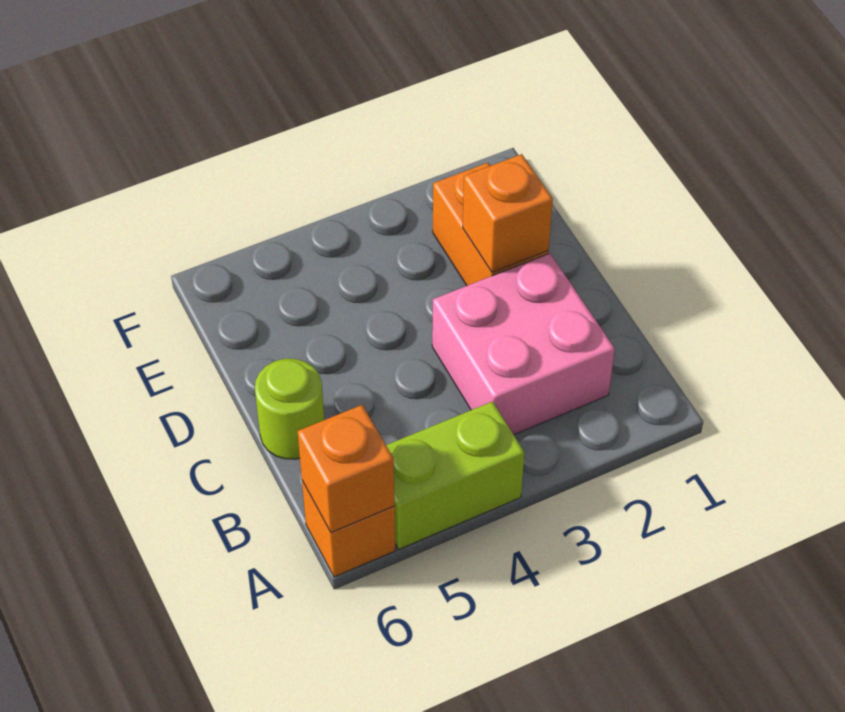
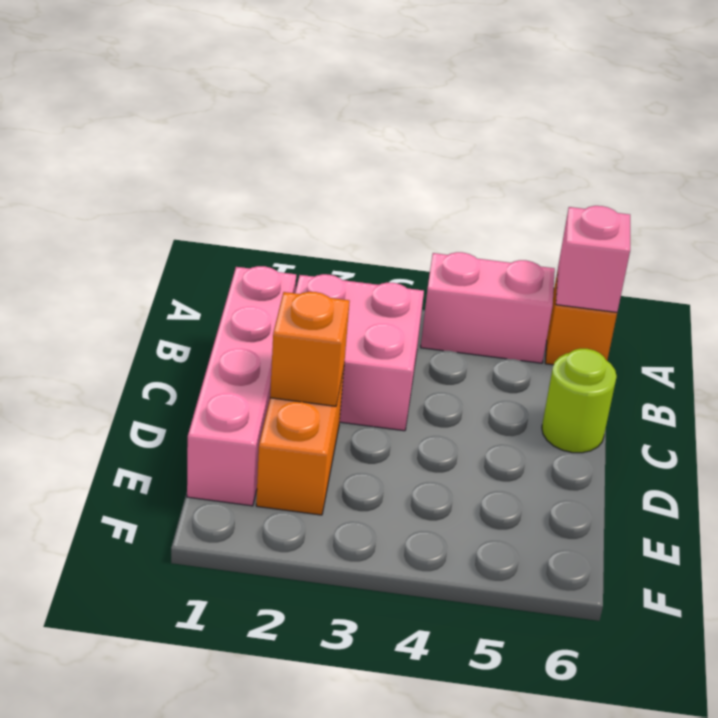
lime 1x2 brick [386,401,524,549] -> pink 1x2 brick [421,252,555,363]
orange 1x1 brick [298,405,394,532] -> pink 1x1 brick [556,206,630,312]
none -> pink 1x4 brick [187,266,296,506]

